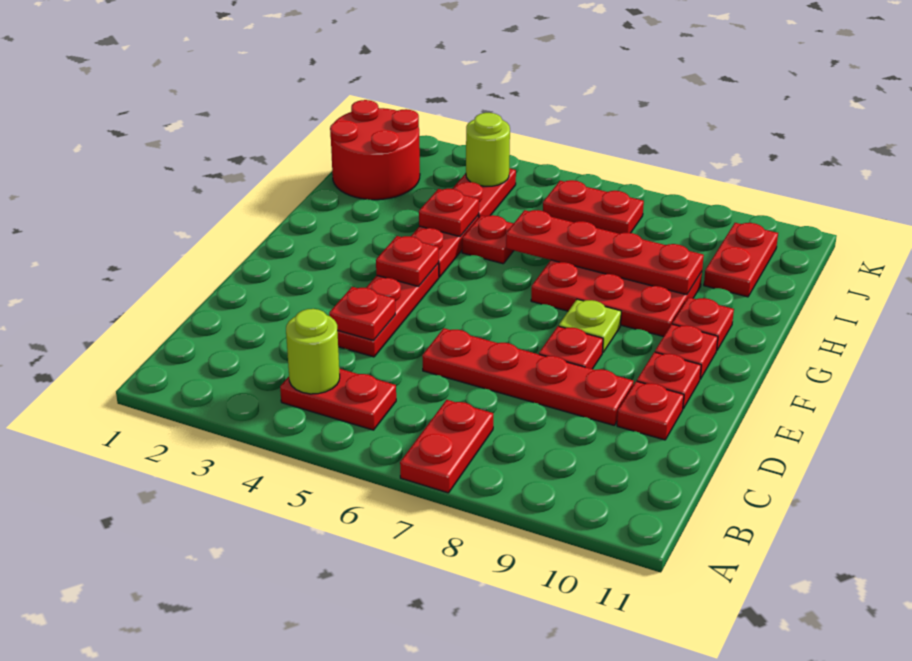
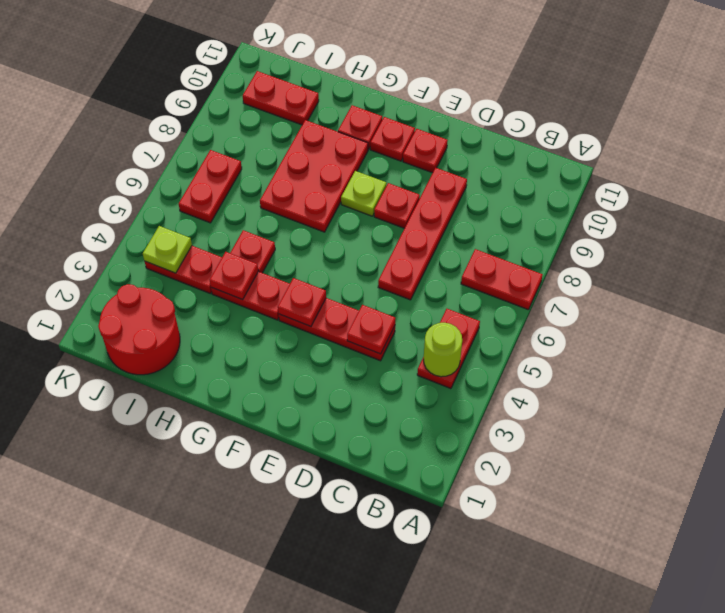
red 1x1 plate [617,381,684,440] -> none
red 1x4 plate [506,210,704,295] -> none
lime 1x1 round brick [466,113,510,186] -> lime 1x1 plate [143,226,192,273]

